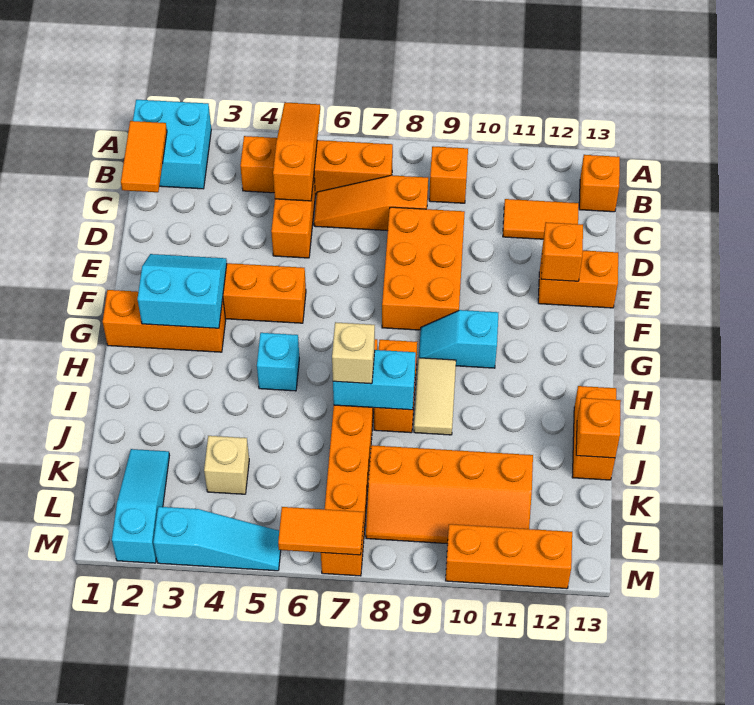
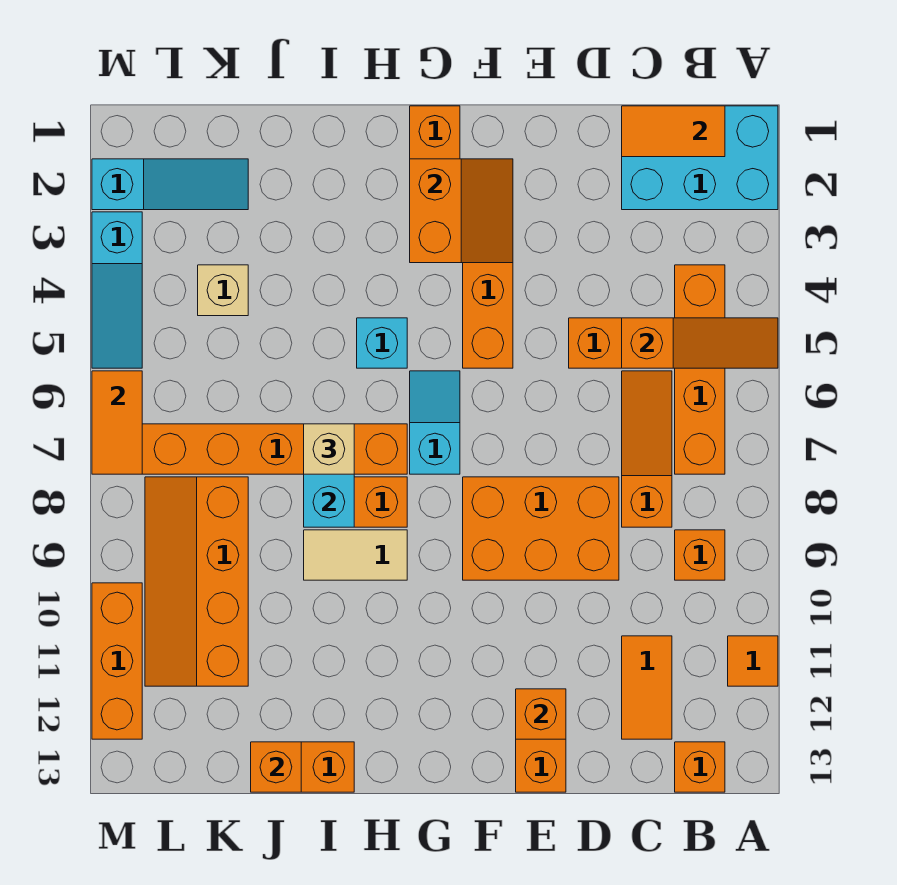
cyan 2x2 brick [133,100,211,189] -> cyan 2x3 brick [622,106,778,210]
none -> orange 1x1 tile [728,636,778,686]
cyan 2x2 slope [138,254,227,328] -> orange 2x2 slope [410,159,513,263]
cyan 1x2 slope [419,310,498,368] -> cyan 1x2 slope moved to [410,371,460,474]

